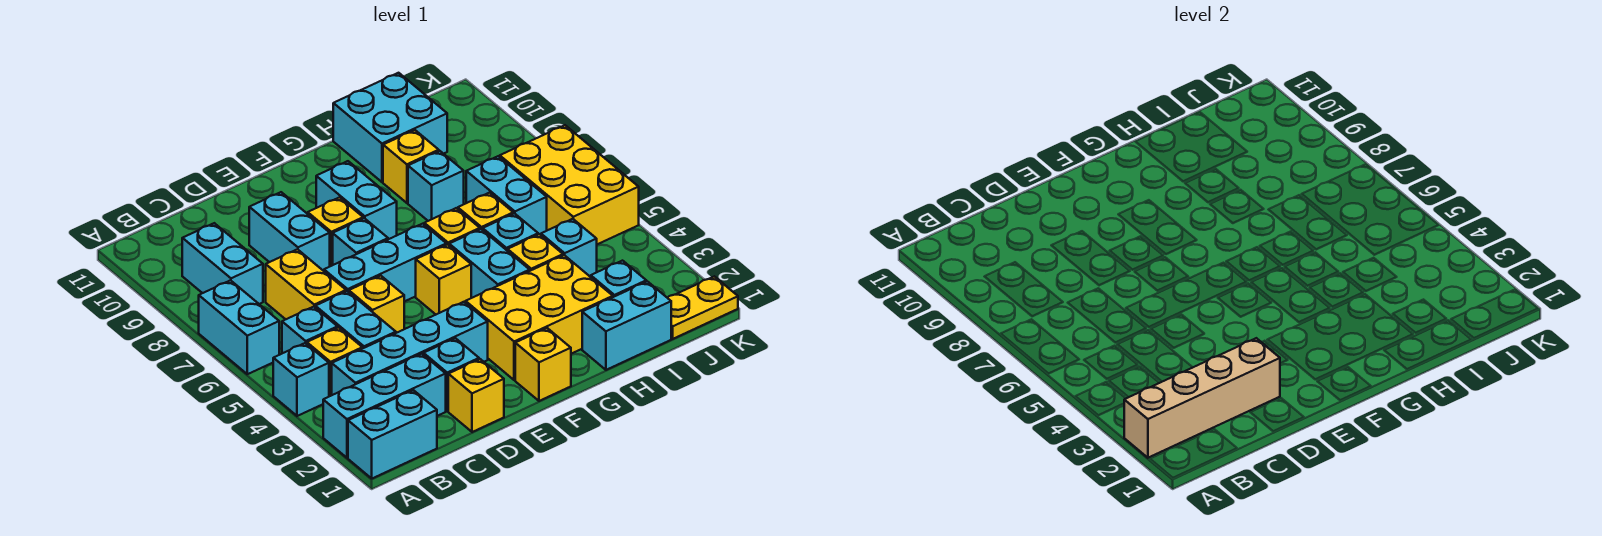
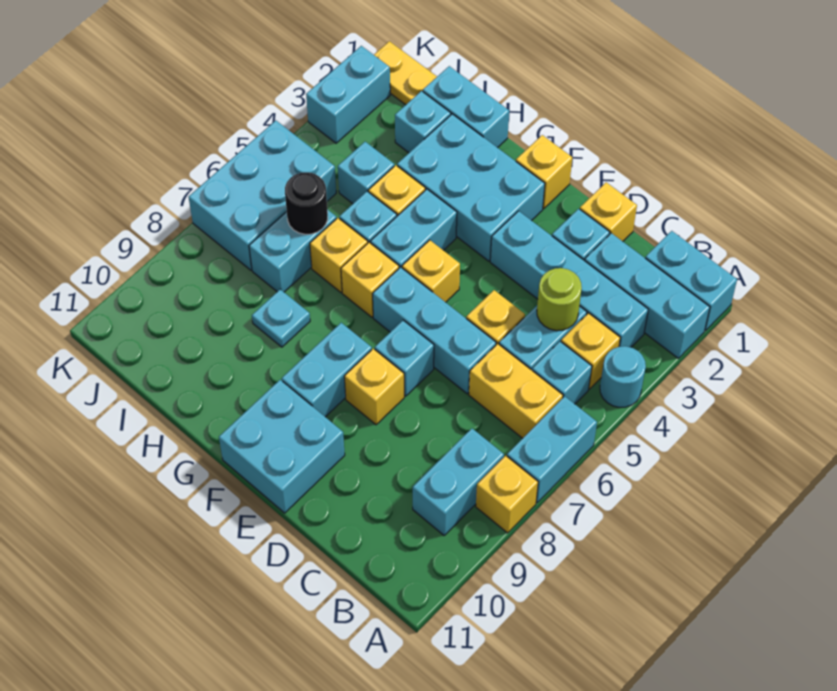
tan 1x4 brick [1124,338,1280,458] -> none
cyan 1x1 brick [273,343,329,416] -> cyan 1x1 round brick [600,346,646,407]
none -> lime 1x1 round brick [537,268,582,331]
yellow 1x2 brick [266,249,346,319] -> yellow 1x2 brick turned to [469,344,563,438]
cyan 1x2 brick [249,192,330,271] -> cyan 1x2 brick moved to [306,46,390,143]
yellow 2x3 brick [466,255,613,380] -> cyan 2x3 brick [397,114,545,261]
cyan 1x1 brick [408,151,464,221] -> cyan 1x1 plate [252,289,310,347]
yellow 1x1 brick [383,130,439,203] -> yellow 1x1 brick moved to [476,456,538,533]
cyan 2x2 brick [333,73,447,182] -> cyan 2x2 brick moved to [219,380,345,513]
none -> black 1x1 round brick [285,172,328,234]
yellow 2x3 brick [500,125,639,244] -> cyan 2x3 brick [189,121,336,270]

